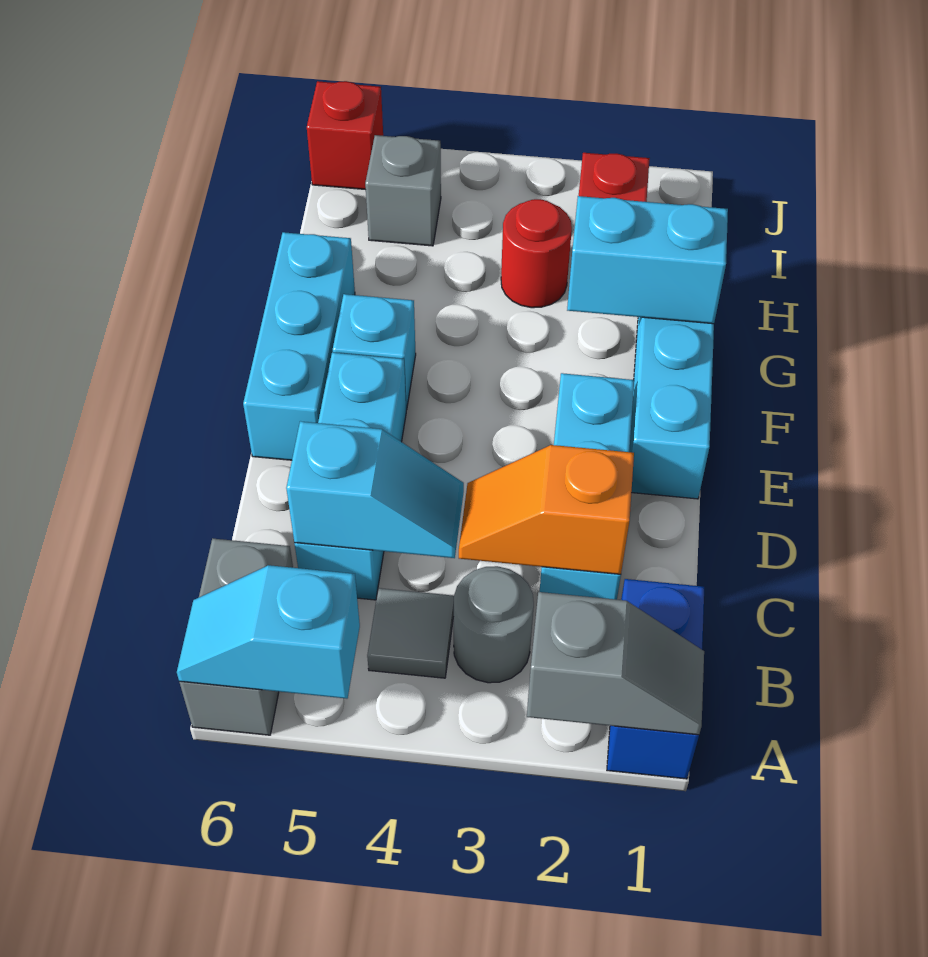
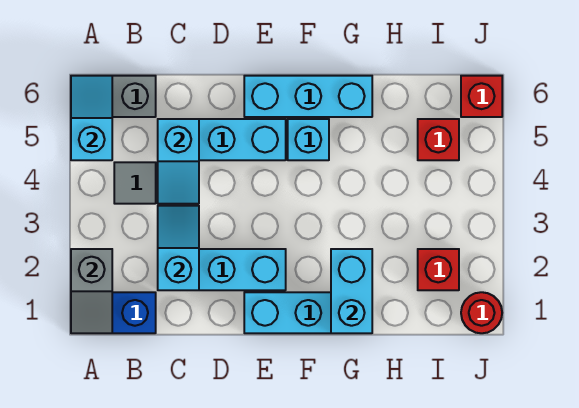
grey 1x1 round brick [454,566,534,683] -> none
orange 1x2 slope [459,445,634,574] -> cyan 1x2 slope [158,206,199,290]
red 1x1 round brick [501,199,572,308] -> red 1x1 round brick moved to [461,292,502,333]
grey 1x1 brick [365,135,441,246] -> red 1x1 brick [418,119,459,160]

